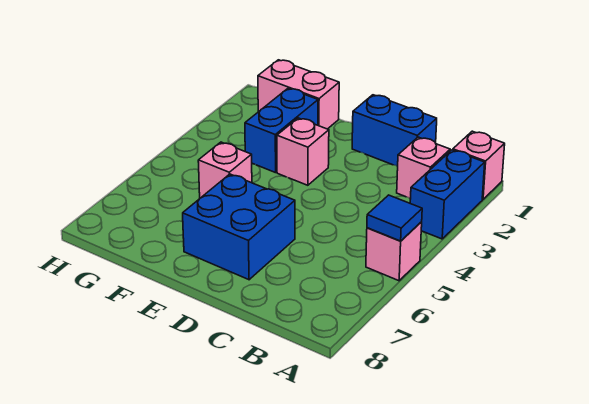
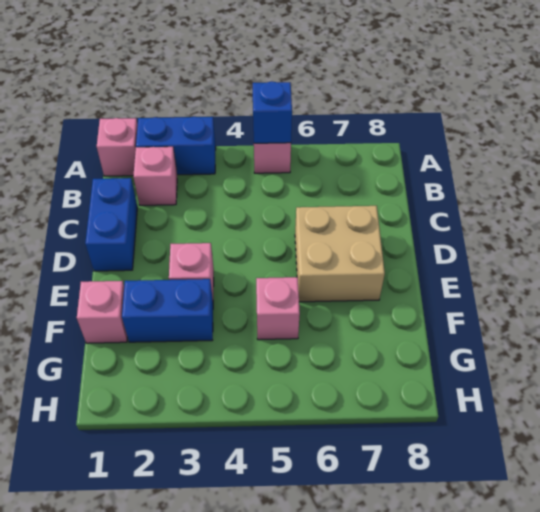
blue 1x1 tile [367,195,422,241] -> blue 1x1 brick [253,81,292,143]
blue 2x2 brick [183,174,295,280] -> tan 2x2 brick [295,206,385,302]
pink 1x2 brick [258,60,339,129] -> pink 1x1 brick [77,281,127,343]

